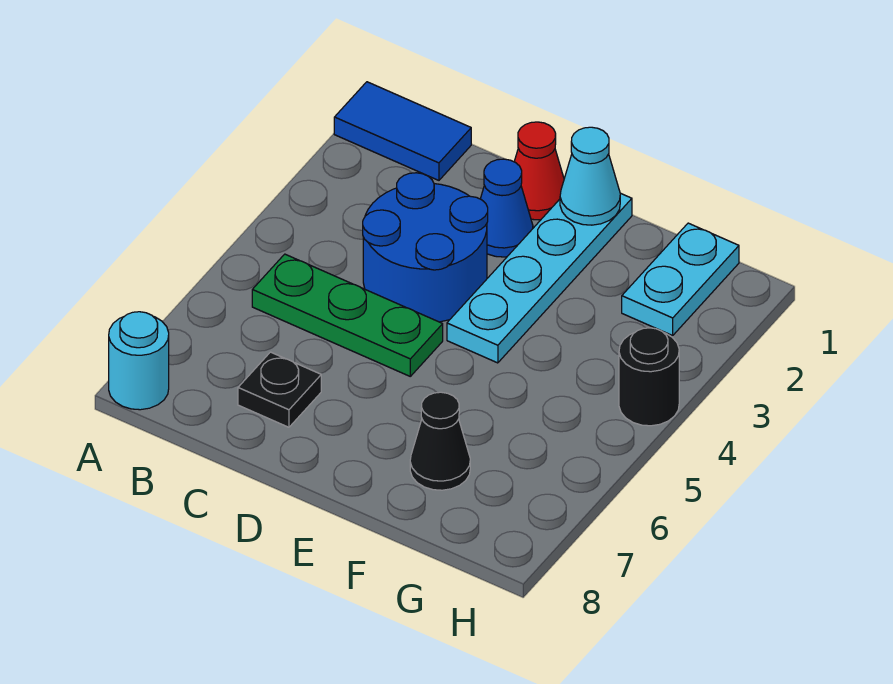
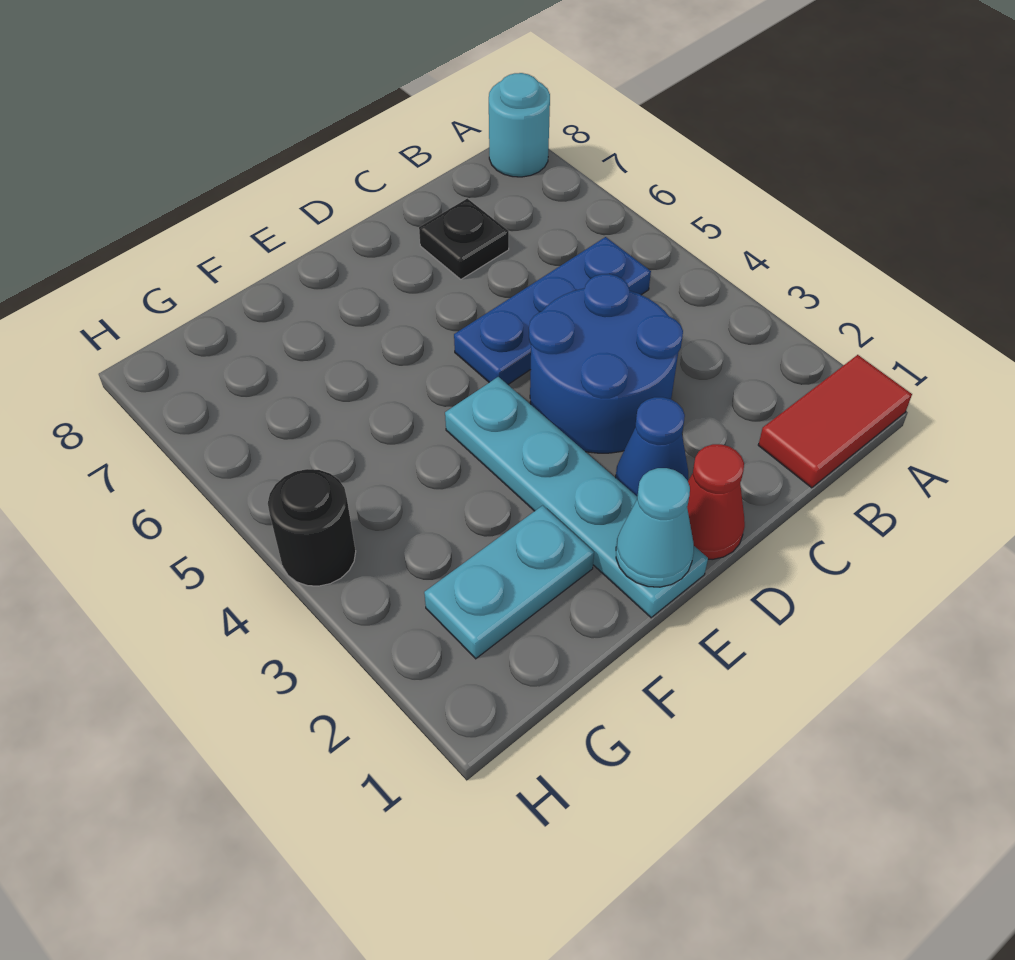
blue 1x2 tile [334,82,471,180] -> red 1x2 tile [758,355,912,488]
green 1x3 plate [252,254,443,376] -> blue 1x3 plate [454,237,651,384]
black 1x1 cone [410,392,470,490] -> none
cyan 1x2 plate [622,223,739,336] -> cyan 1x2 plate turned to [424,505,594,659]

